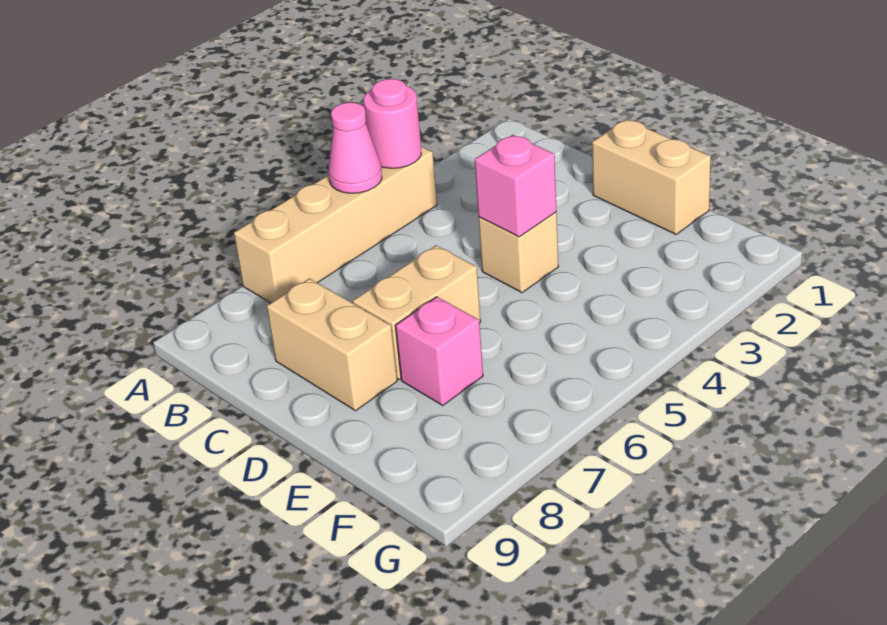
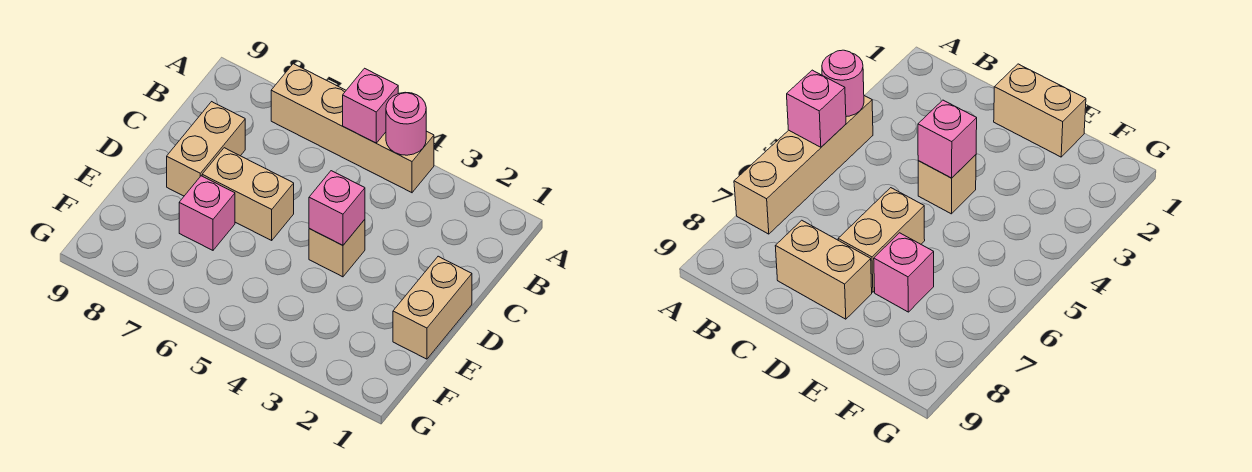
pink 1x1 cone [328,102,382,193] -> pink 1x1 brick [343,68,398,143]

